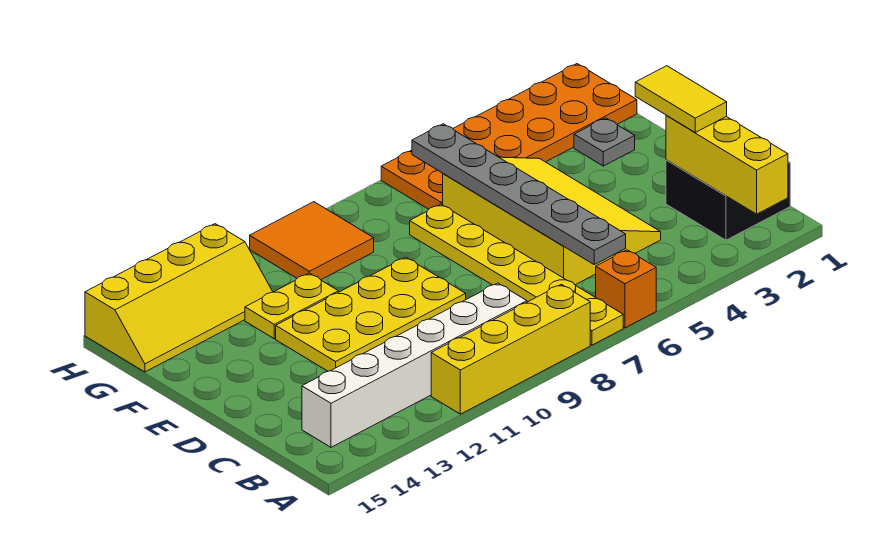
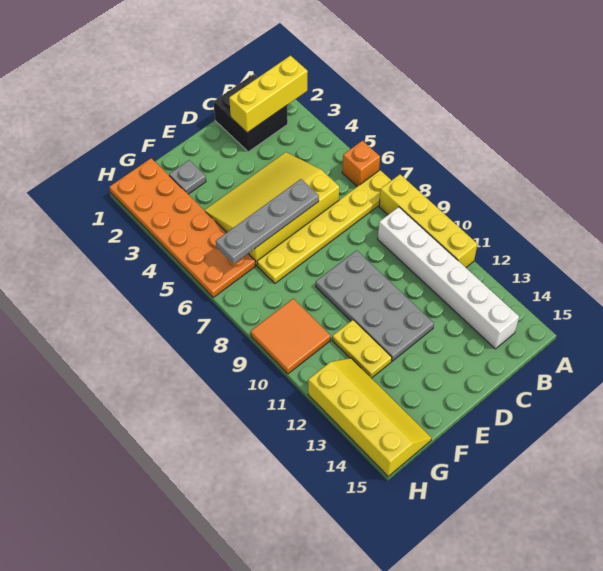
grey 1x6 plate [412,124,626,265] -> grey 1x4 plate [216,179,319,264]
yellow 1x2 tile [635,66,727,132] -> none
yellow 2x4 plate [276,257,466,371] -> grey 2x4 plate [316,250,434,361]

